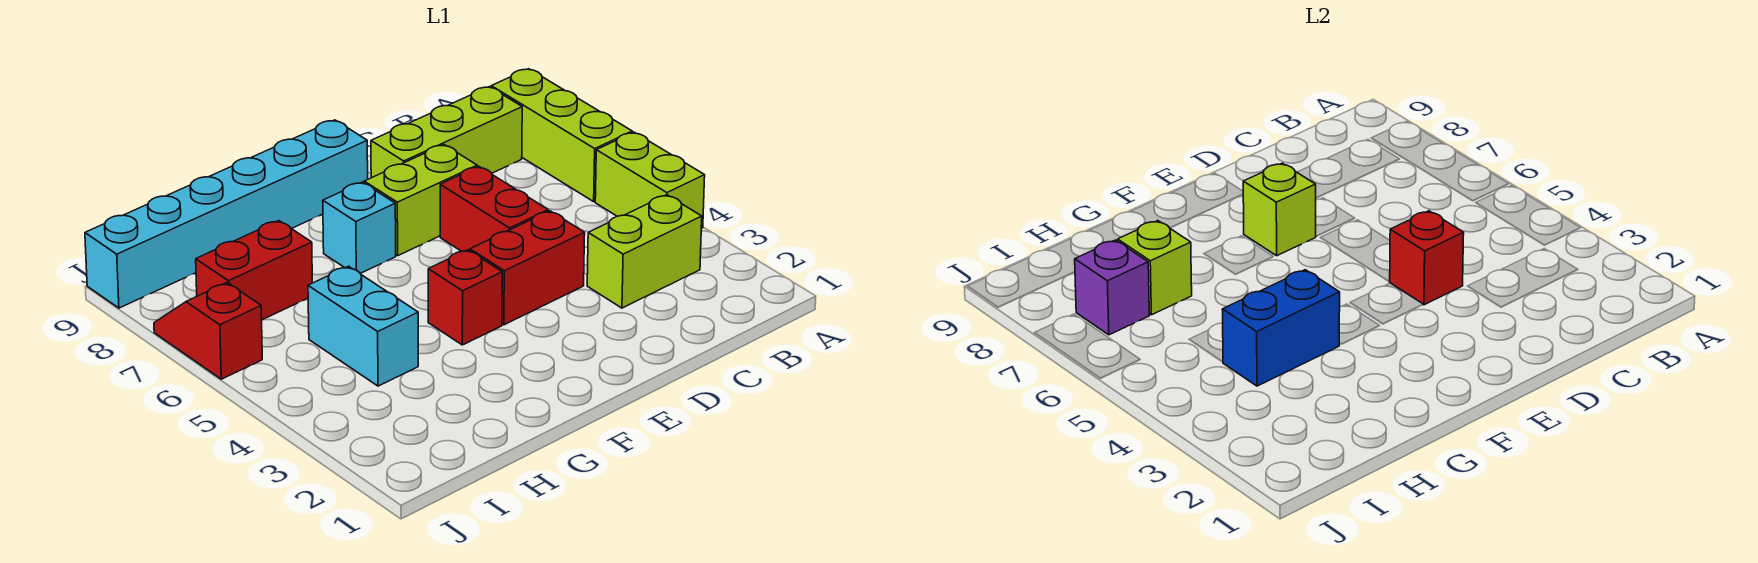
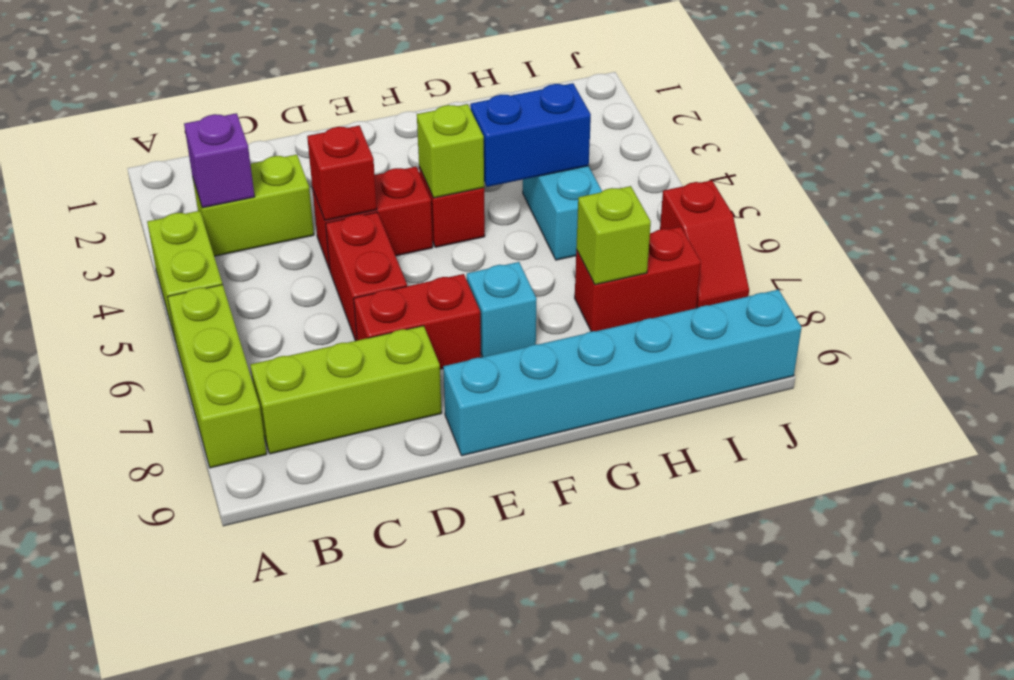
lime 1x2 brick [364,145,477,256] -> red 1x2 brick [354,274,481,369]
lime 1x1 brick [1243,163,1316,256] -> lime 1x1 brick moved to [417,104,484,198]
purple 1x1 brick [1075,240,1149,335] -> purple 1x1 brick moved to [184,113,255,208]

